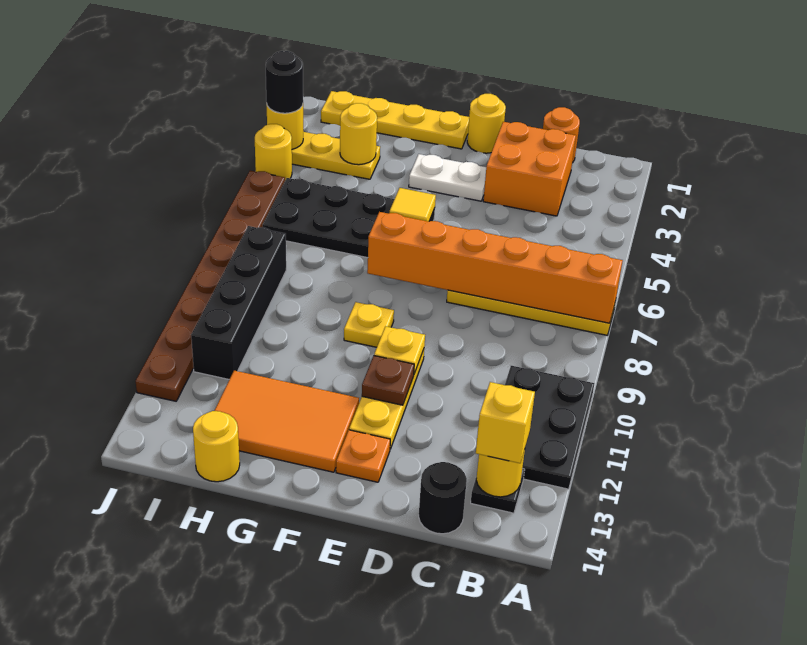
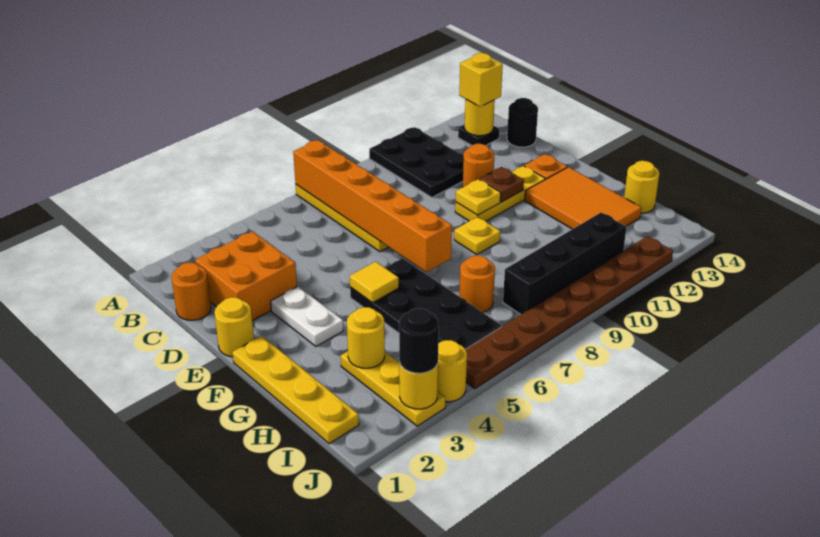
black 2x3 plate [505,366,595,489] -> black 2x3 plate turned to [369,127,464,197]
none -> orange 1x1 round brick [463,144,494,187]
none -> orange 1x1 round brick [459,255,495,312]

